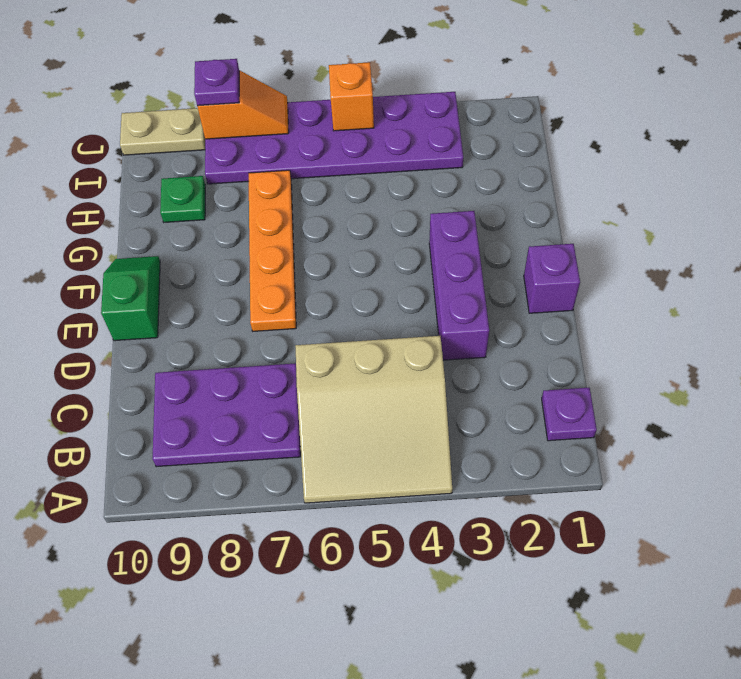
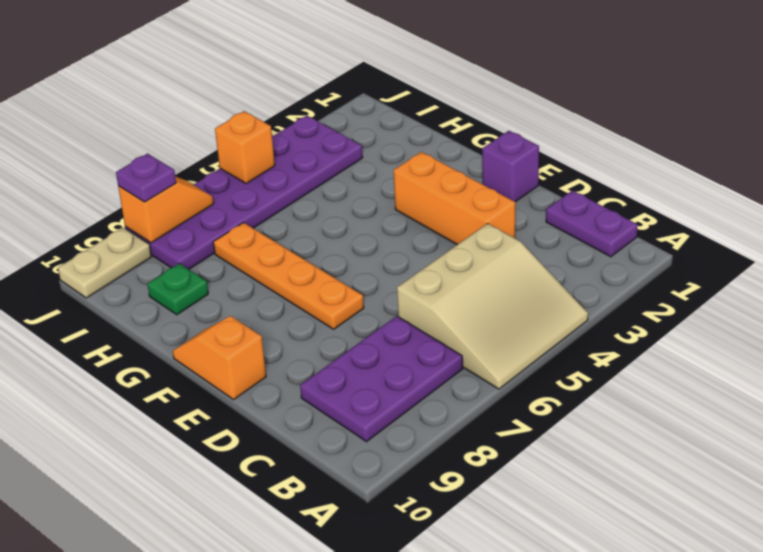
purple 1x1 plate [542,388,597,441] -> purple 1x2 plate [546,191,637,257]
purple 1x3 brick [429,211,489,360] -> orange 1x3 brick [394,152,515,245]
green 1x2 slope [101,256,160,341] -> orange 1x2 slope [173,316,266,400]

